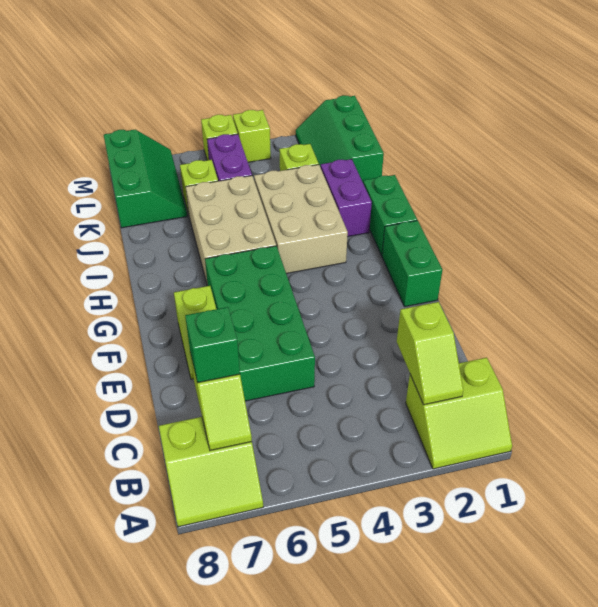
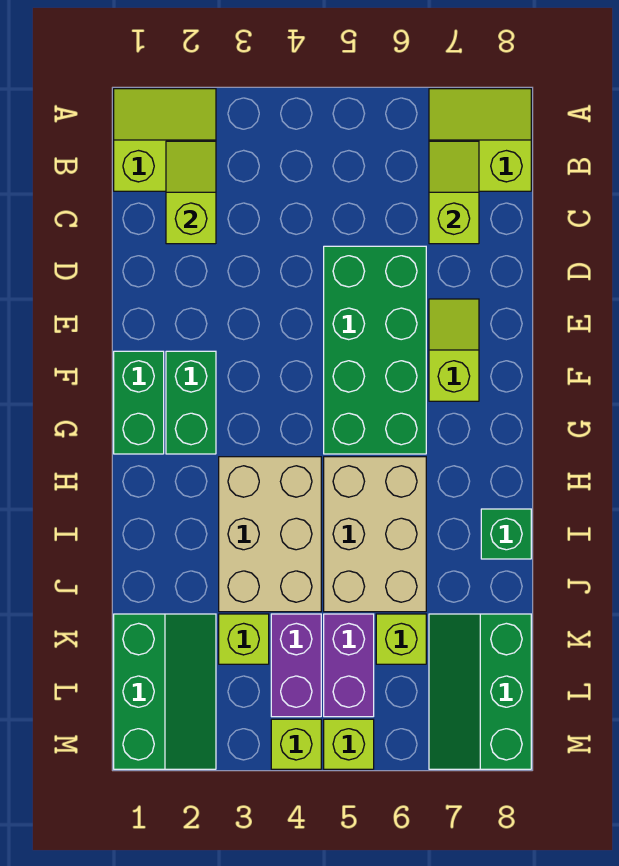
green 1x1 brick [185,307,240,383] -> green 1x1 brick moved to [481,509,531,559]
green 1x2 brick [363,175,417,256] -> green 1x2 brick moved to [166,351,216,454]
purple 1x2 brick [321,159,372,237] -> purple 1x2 brick moved to [271,614,321,717]

